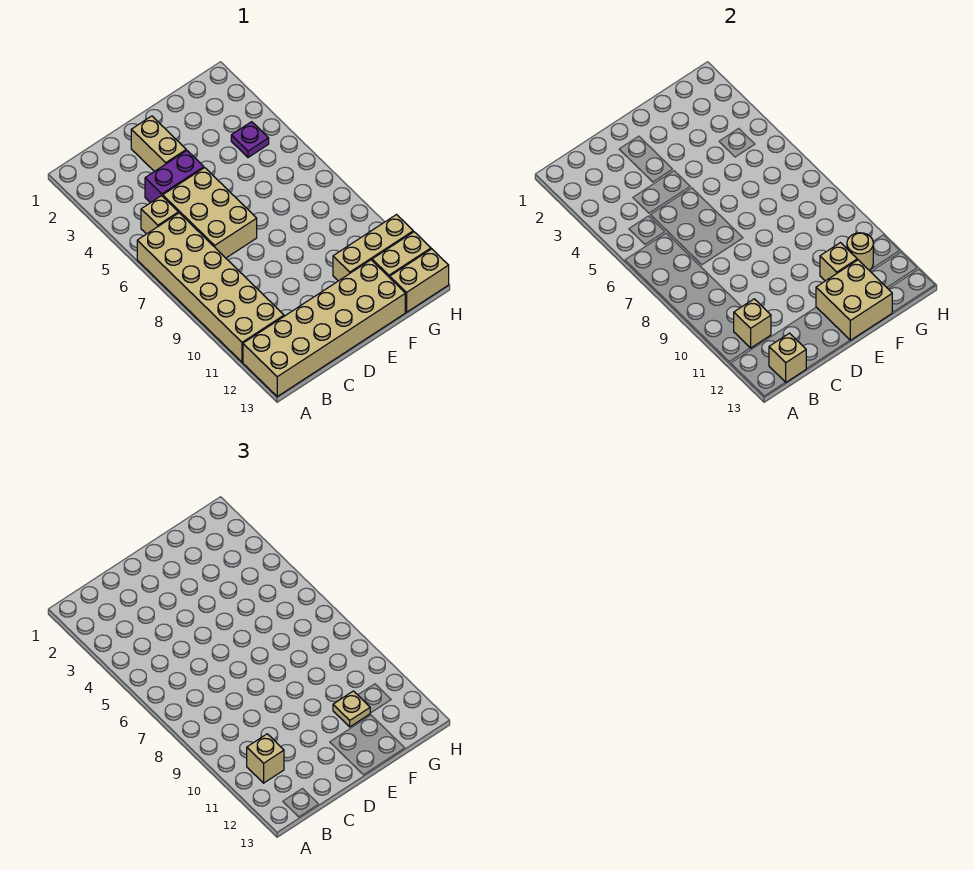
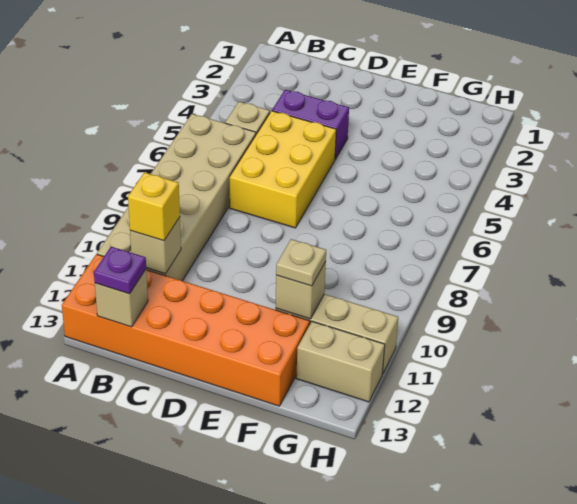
tan 2x6 brick [243,260,405,396] -> orange 2x6 brick [62,254,310,406]
tan 1x1 brick [247,734,284,783] -> yellow 1x1 brick [128,172,180,241]
tan 2x3 brick [163,168,257,258] -> yellow 2x3 brick [230,111,336,228]
tan 1x2 brick [131,116,186,172] -> none
tan 2x2 brick [816,260,892,340] -> none
purple 1x1 plate [231,122,269,157] -> purple 1x1 plate moved to [94,247,146,294]
tan 1x1 round brick [847,233,873,271] -> none
tan 1x2 brick [390,249,449,312] -> none

